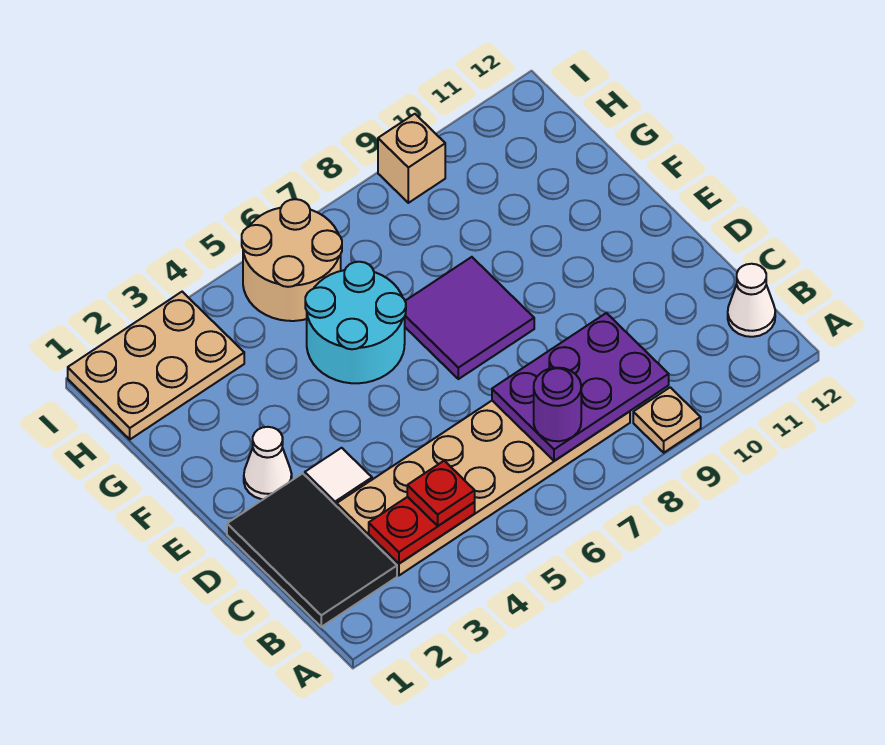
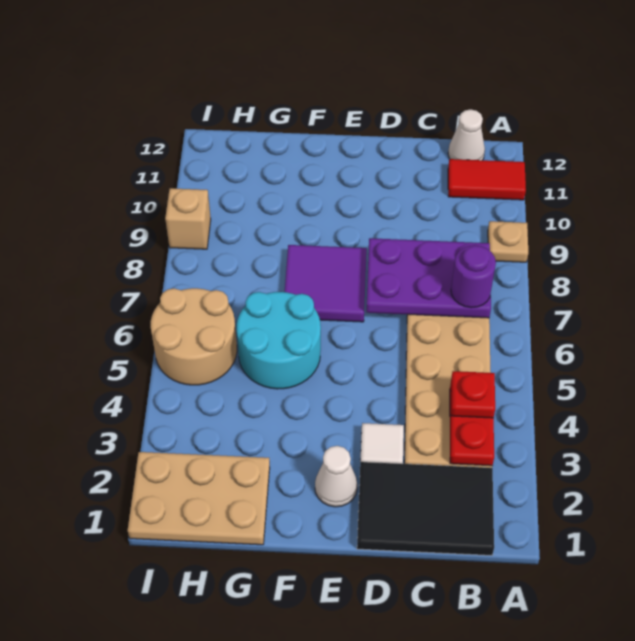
none -> red 1x2 tile [448,159,526,200]
purple 2x3 plate [492,313,669,461] -> purple 2x3 plate turned to [366,238,491,318]
tan 2x3 plate [68,292,244,439] -> tan 2x3 plate turned to [128,452,270,545]

